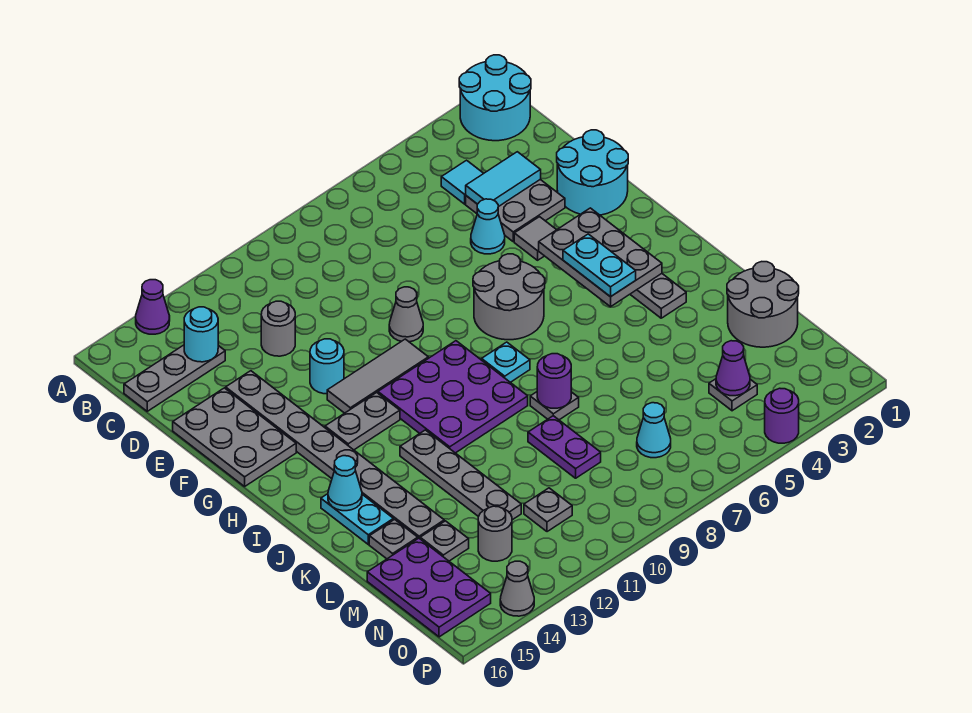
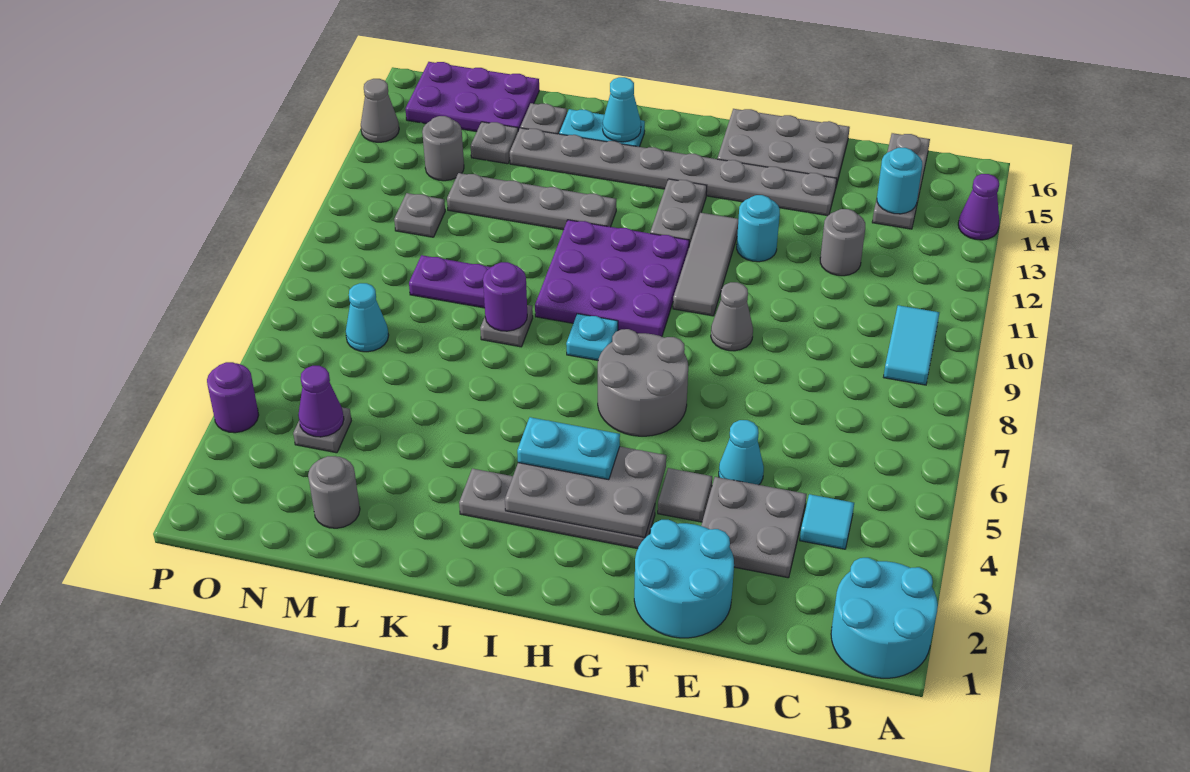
cyan 1x2 tile [466,152,541,207] -> cyan 1x2 tile moved to [884,305,939,385]
grey 2x2 round brick [727,262,799,347] -> grey 1x1 round brick [308,456,360,528]

